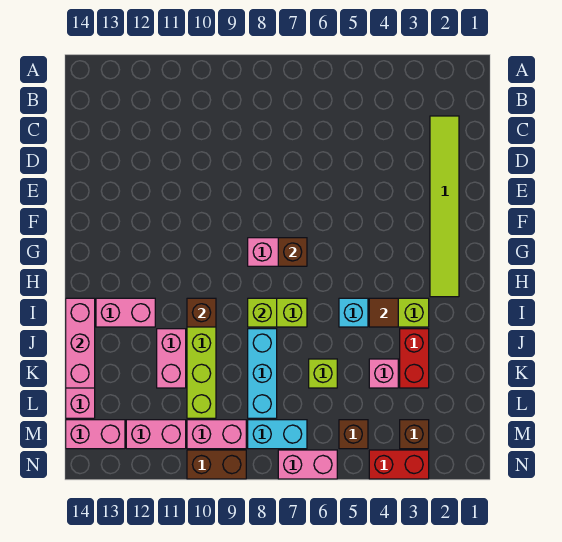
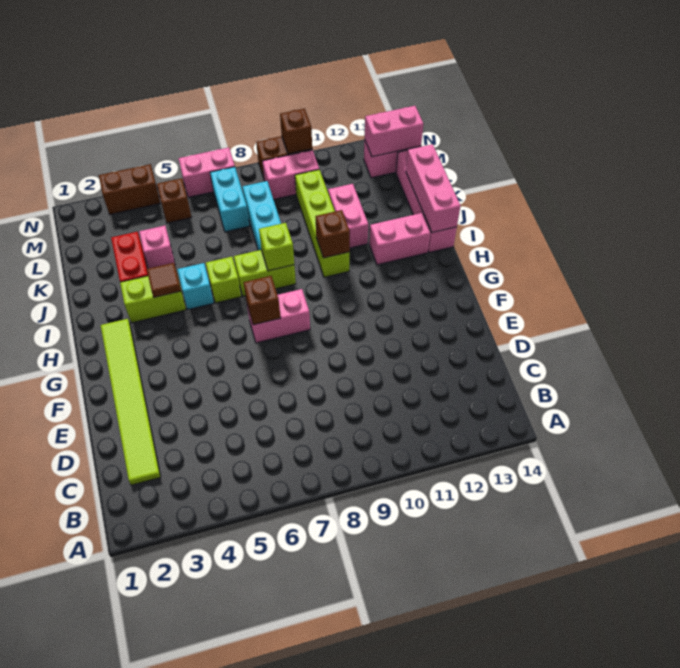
lime 1x1 brick [309,359,337,388] -> lime 1x1 brick moved to [206,257,241,303]
brown 1x1 brick [400,420,429,449] -> brown 1x1 brick moved to [280,108,312,154]
cyan 1x2 brick [248,420,307,449] -> cyan 1x2 brick turned to [210,167,249,232]
pink 1x2 brick [126,420,186,449] -> pink 1x2 brick moved to [365,106,423,157]
red 1x2 brick [369,450,429,479] -> brown 1x2 brick [99,164,160,214]

